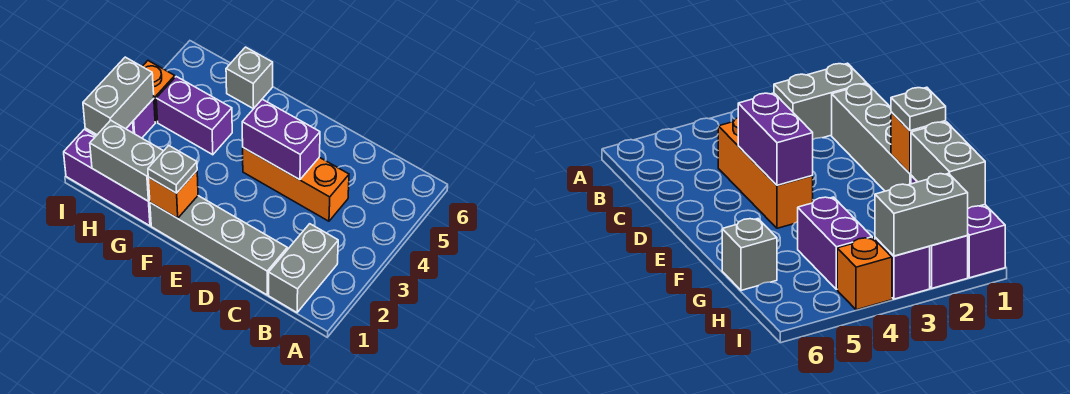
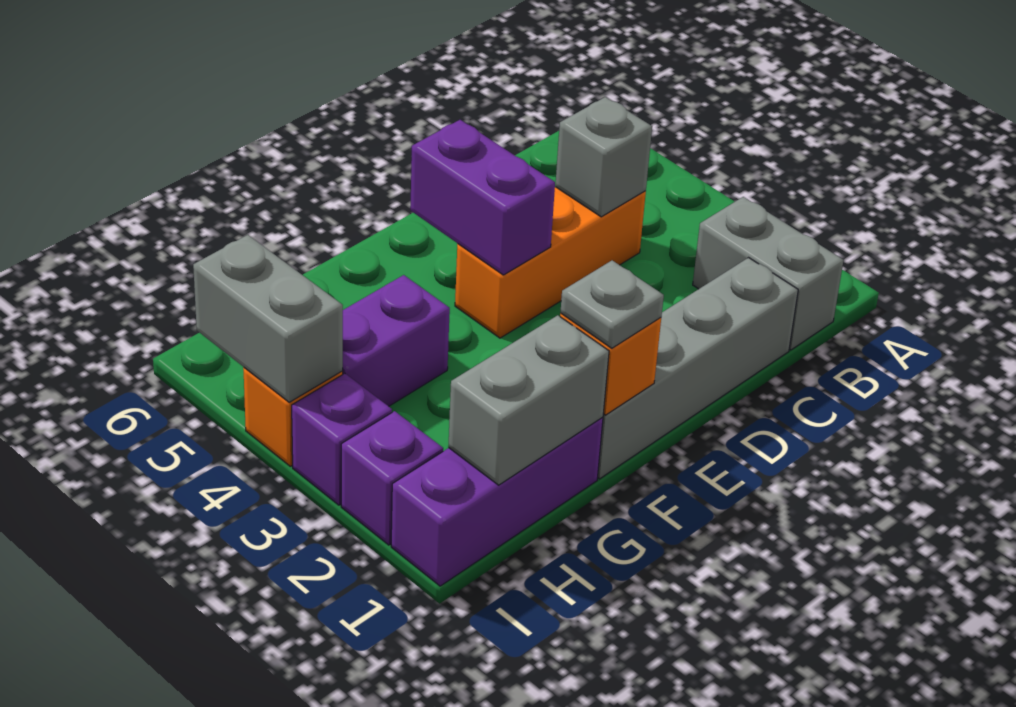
purple 1x2 brick [242,99,320,180] -> purple 1x2 brick turned to [410,120,555,275]
grey 1x1 brick [226,47,273,109] -> grey 1x1 brick moved to [555,97,652,217]
grey 1x2 brick [83,57,154,135] -> grey 1x2 brick moved to [193,235,343,402]

